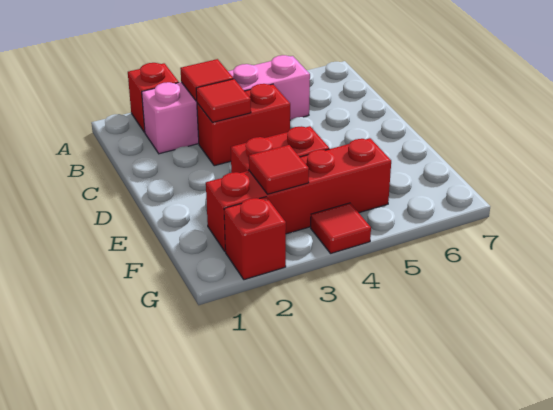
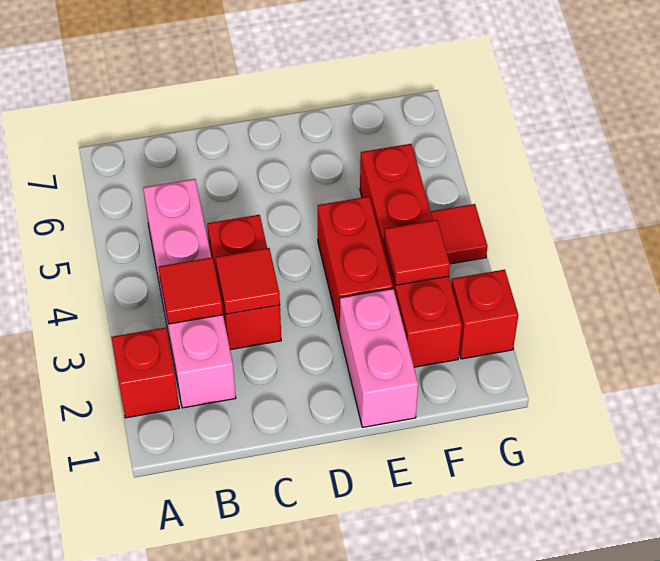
none -> pink 1x2 brick [340,289,418,427]

